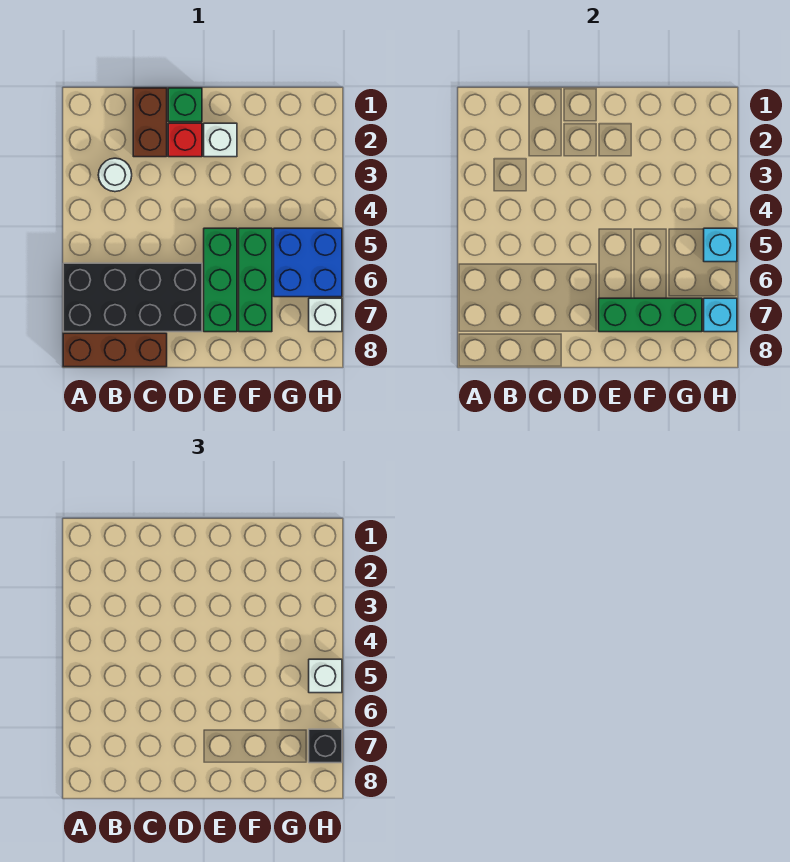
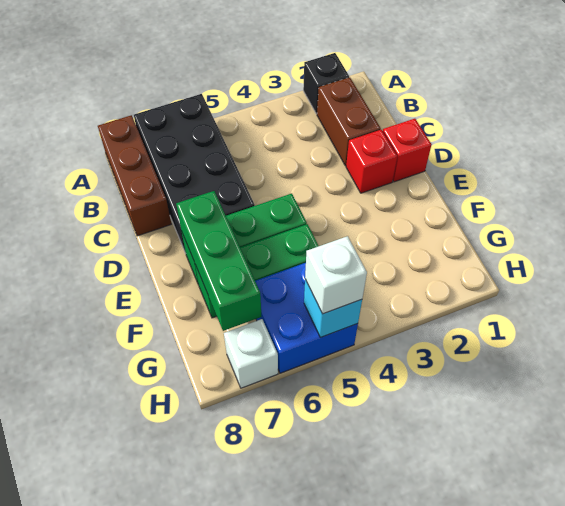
white 1x1 round brick [98,158,132,192] -> none
brown 1x2 brick [133,88,167,157] -> brown 1x2 brick turned to [317,77,381,166]
green 1x1 brick [168,88,202,122] -> red 1x1 brick [383,119,432,182]
white 1x1 brick [204,123,237,157] -> none
cyan 1x1 brick [704,298,737,332] -> none
black 1x1 brick [309,729,342,763] -> black 1x1 brick moved to [303,53,349,114]

